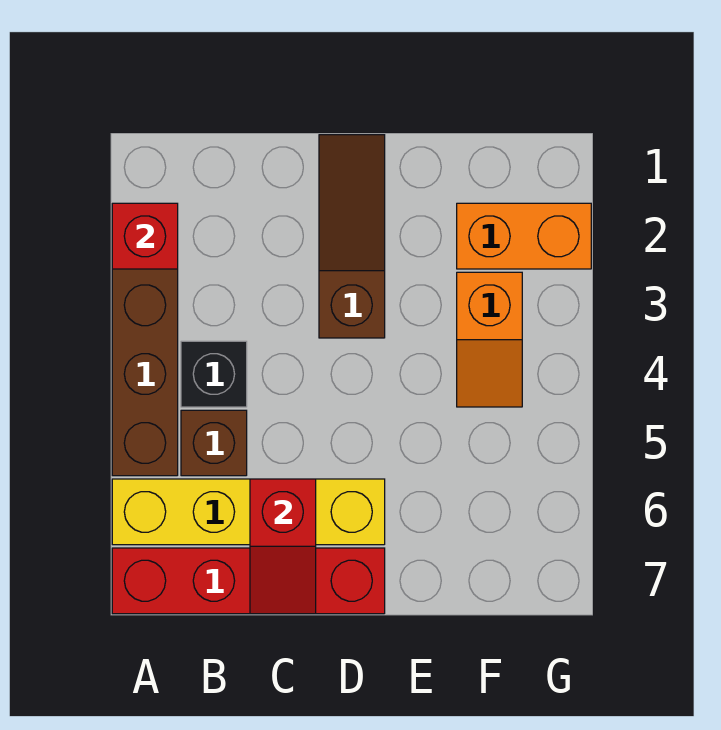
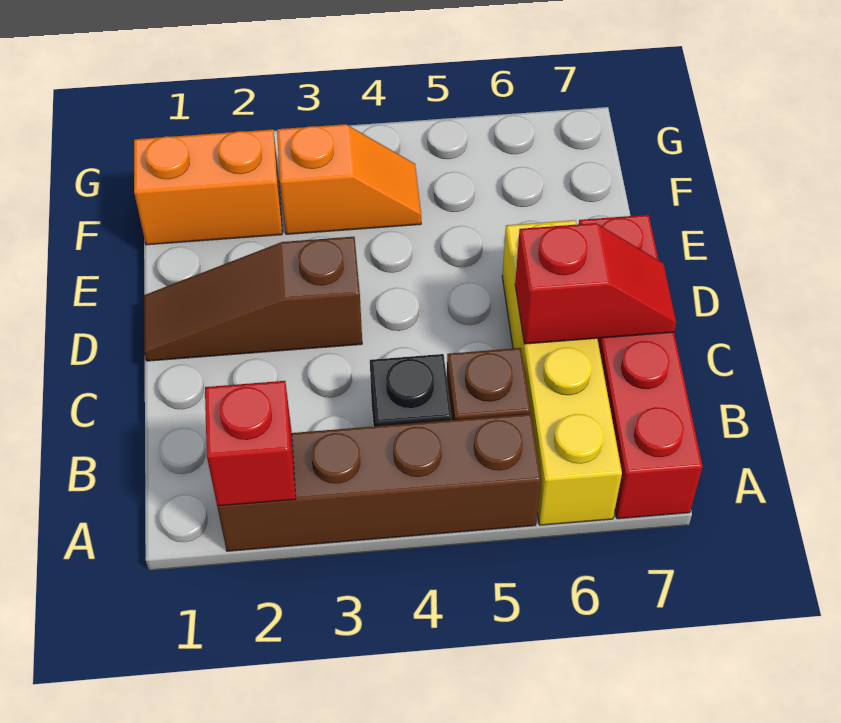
orange 1x2 brick [457,203,591,269] -> orange 1x2 brick turned to [134,129,282,245]

